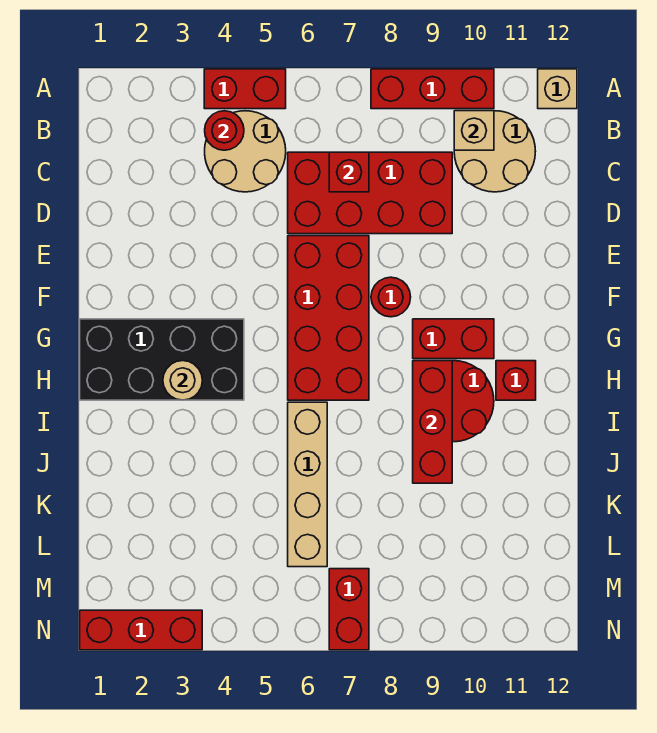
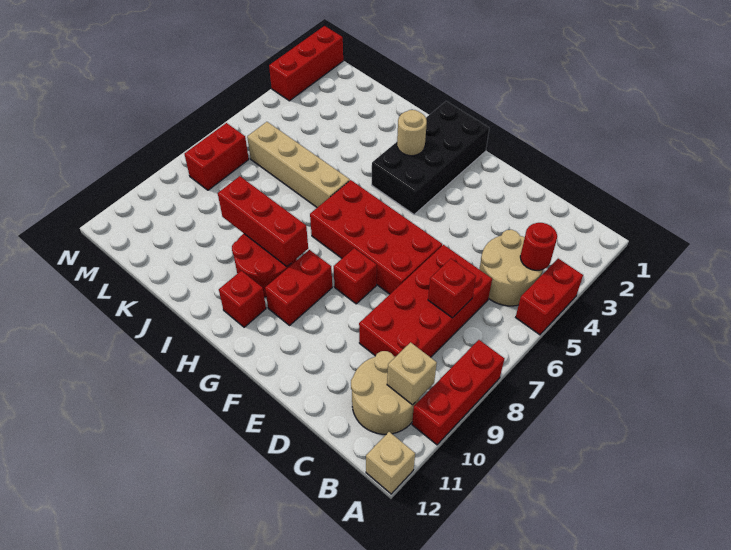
red 1x1 round brick [371,277,411,317] -> red 1x1 brick [334,248,377,304]
red 1x2 brick [329,569,369,650] -> red 1x2 brick turned to [184,123,249,190]

